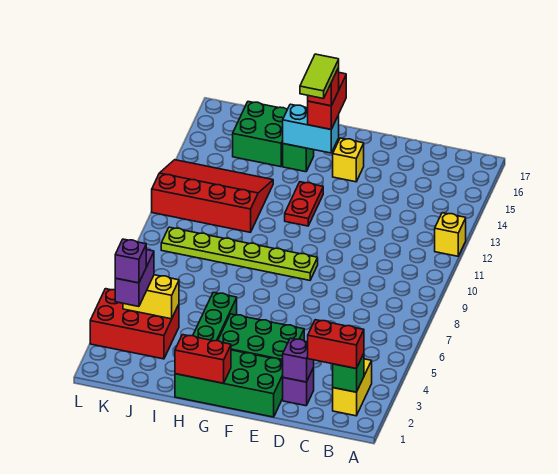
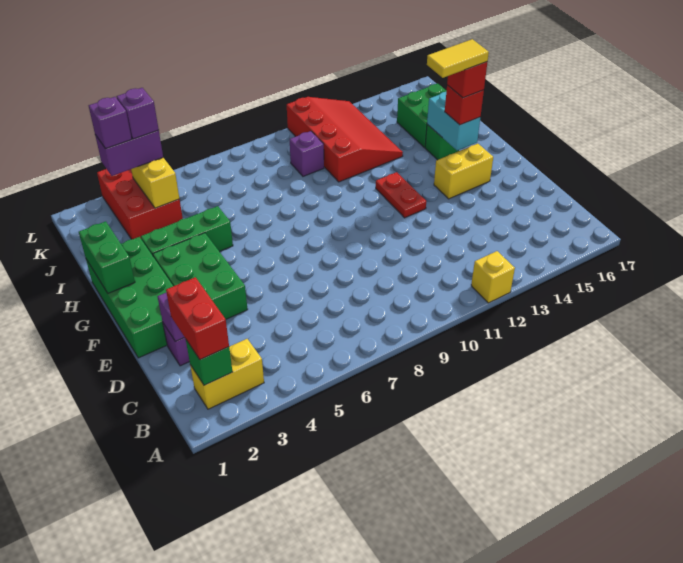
lime 1x6 plate [161,227,318,280] -> none
yellow 1x1 brick [333,138,364,182] -> yellow 1x2 brick [434,144,493,199]
red 1x2 brick [175,335,231,383] -> green 1x2 brick [79,221,135,293]
red 1x2 plate [285,182,323,226] -> red 1x2 plate turned to [376,172,426,218]
lime 1x2 tile [300,54,339,99] -> yellow 1x2 tile [427,39,489,78]
red 1x2 brick [308,73,346,129] -> red 1x1 brick [445,85,484,125]
none -> purple 1x1 brick [290,131,324,176]
none -> purple 1x1 brick [117,88,159,139]

